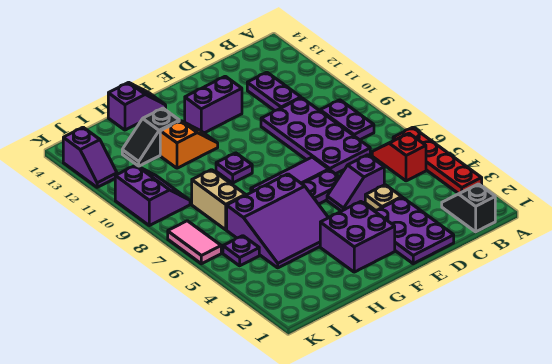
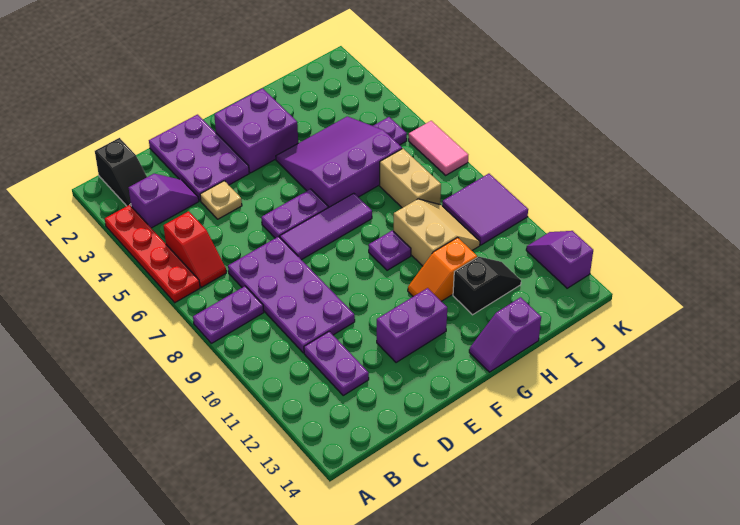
purple 1x2 plate [320,100,374,140] -> purple 1x2 plate turned to [193,286,264,343]
purple 1x2 slope [327,155,384,211] -> purple 1x2 slope moved to [129,174,199,228]
none -> tan 2x2 slope [393,199,480,266]
purple 2x2 slope [115,165,190,226] -> purple 2x2 tile [442,174,528,245]

